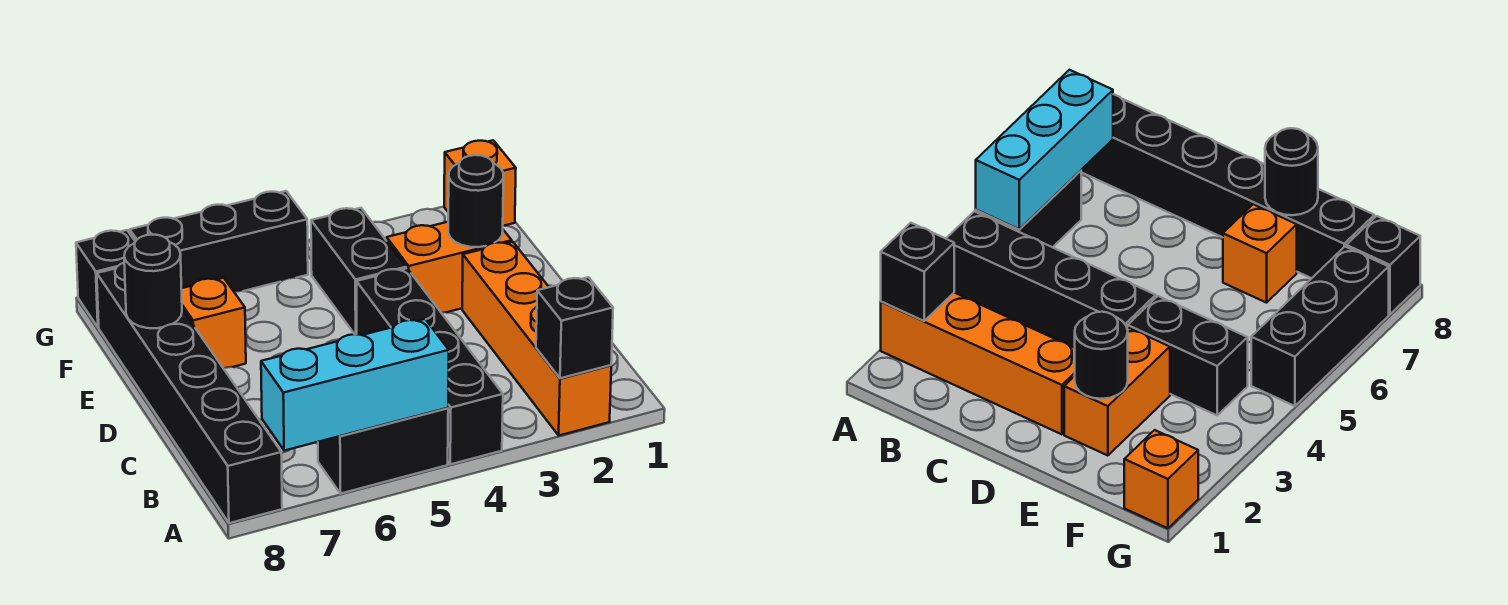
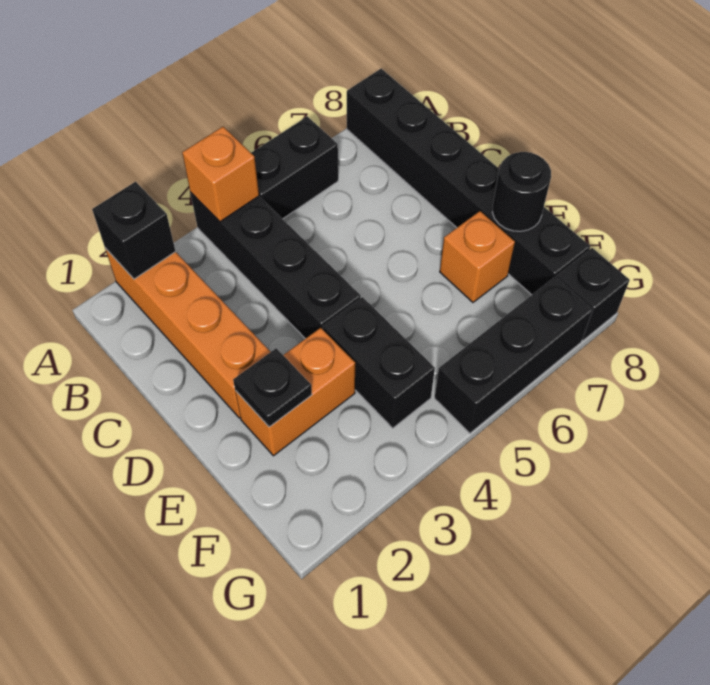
cyan 1x3 brick [261,319,449,451] -> none
black 1x1 round brick [448,155,504,247] -> black 1x1 plate [233,348,312,427]
orange 1x1 brick [444,140,516,226] -> orange 1x1 brick moved to [182,127,259,222]

